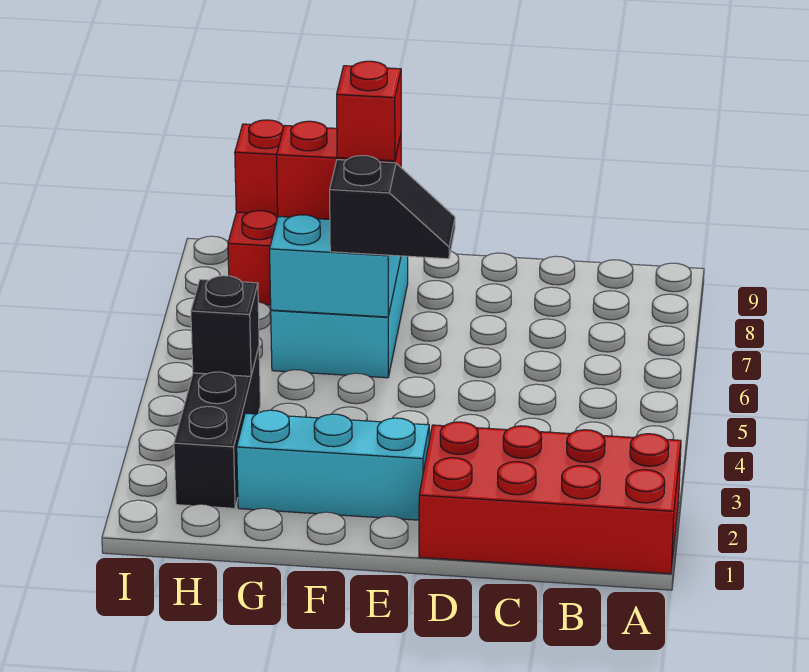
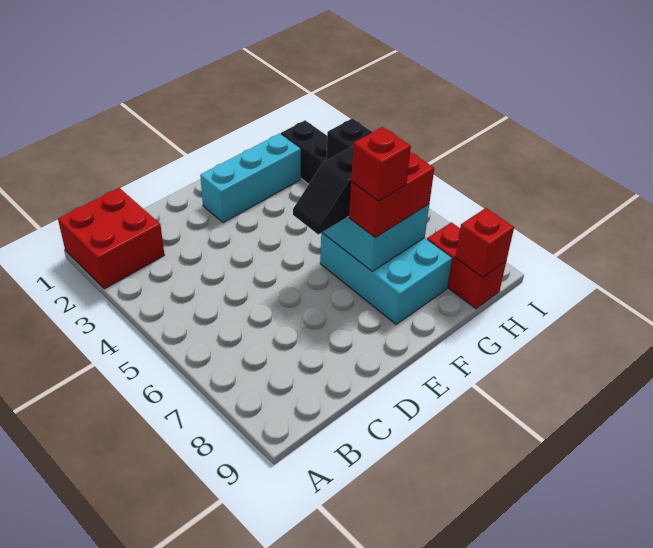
red 2x4 brick [419,422,681,574] -> red 2x2 brick [58,188,164,289]

